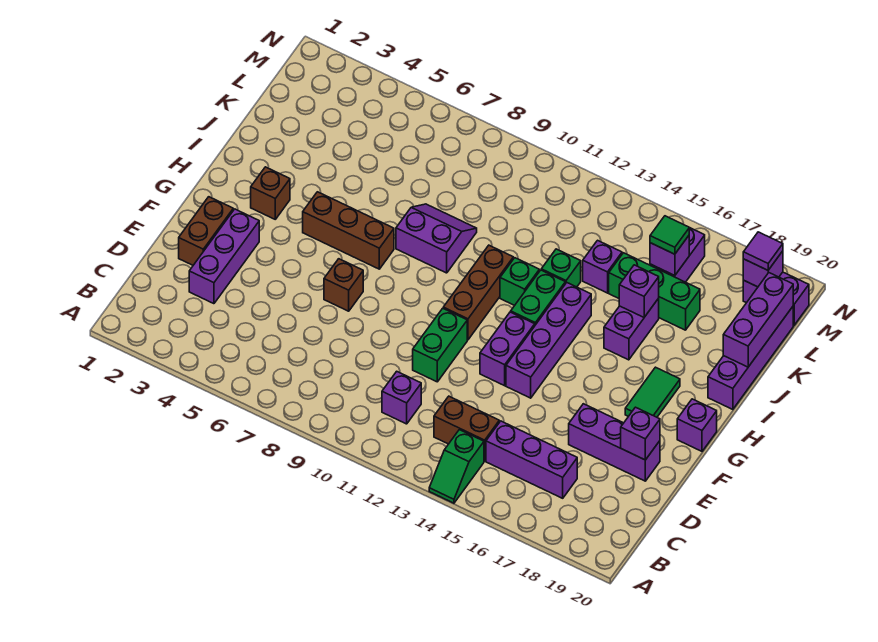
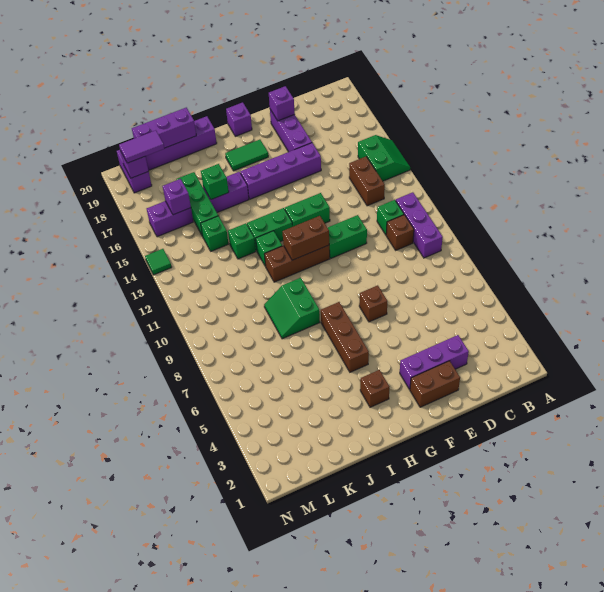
green 1x2 slope [429,430,484,503] -> green 2x2 slope [358,135,410,181]
none -> brown 1x1 brick [386,215,414,250]
purple 1x1 brick [382,371,421,424] -> green 1x1 brick [377,200,404,235]
purple 1x3 brick [486,421,577,498] -> purple 1x3 brick moved to [396,192,443,258]
purple 1x2 brick [480,312,535,386] -> green 1x2 brick [285,193,330,227]
purple 1x4 brick [506,283,591,398] -> purple 1x4 brick moved to [240,143,321,199]
none -> brown 1x2 brick [282,216,329,260]
purple 2x2 slope [396,204,477,273] -> green 2x2 slope [264,278,320,339]
purple 1x1 brick [619,265,659,317] -> green 1x1 brick [201,164,229,200]
purple 1x1 brick [583,240,622,293] -> green 1x1 brick [201,216,228,251]
green 1x1 tile [650,216,689,254] -> green 1x1 tile moved to [145,249,172,275]
purple 1x1 tile [743,232,783,270] -> purple 1x2 tile [119,130,164,163]

